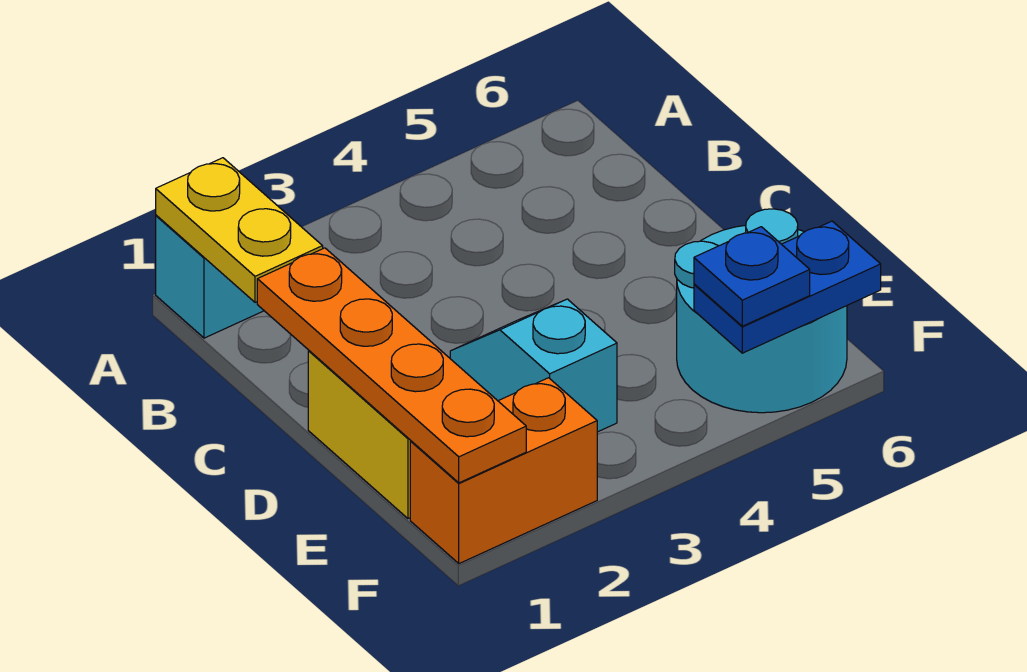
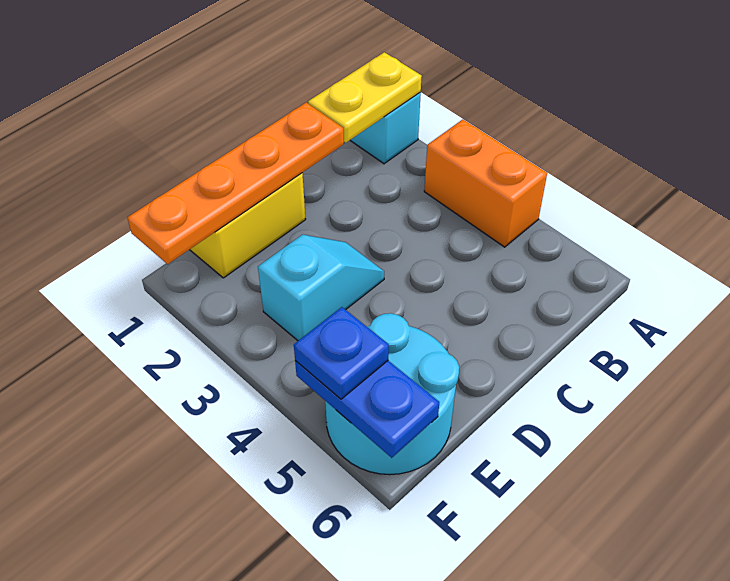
orange 1x2 brick [410,378,597,564] -> orange 1x2 brick moved to [424,119,547,247]

